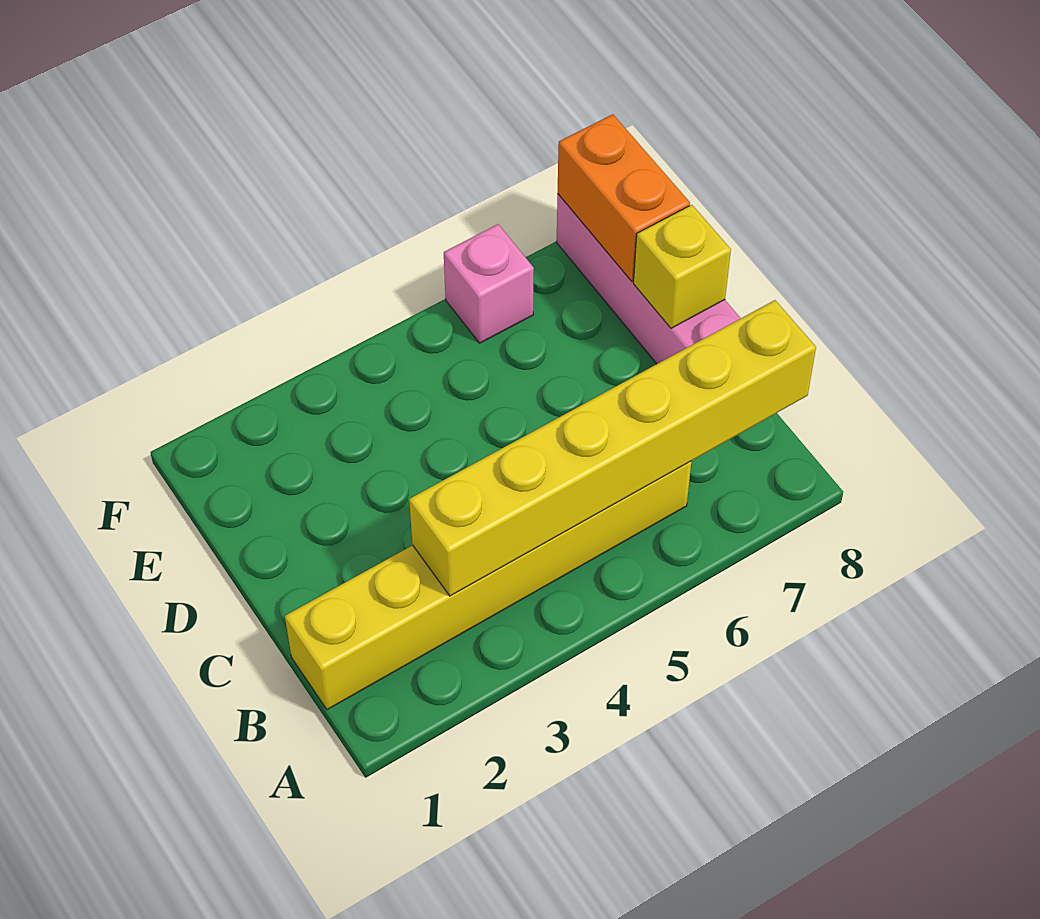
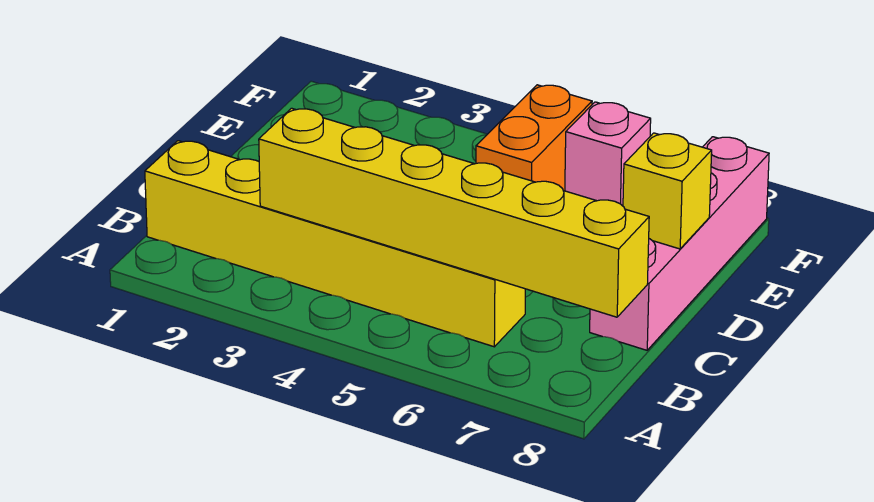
orange 1x2 brick [558,114,690,281] -> orange 1x2 brick moved to [476,85,592,191]

